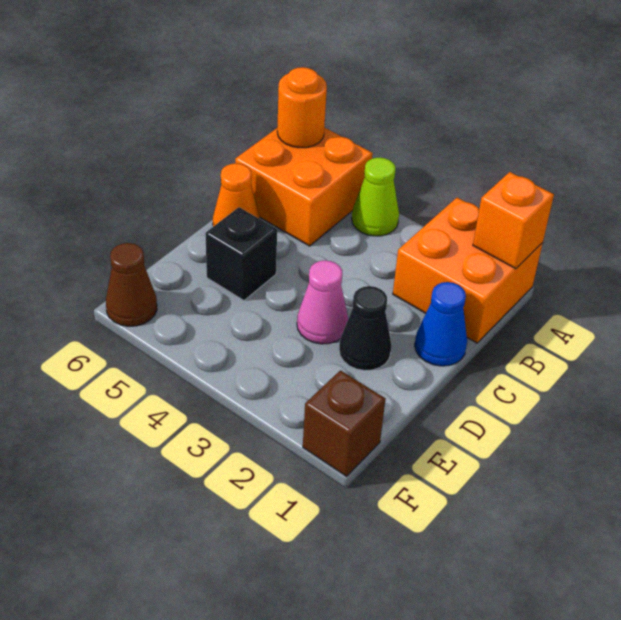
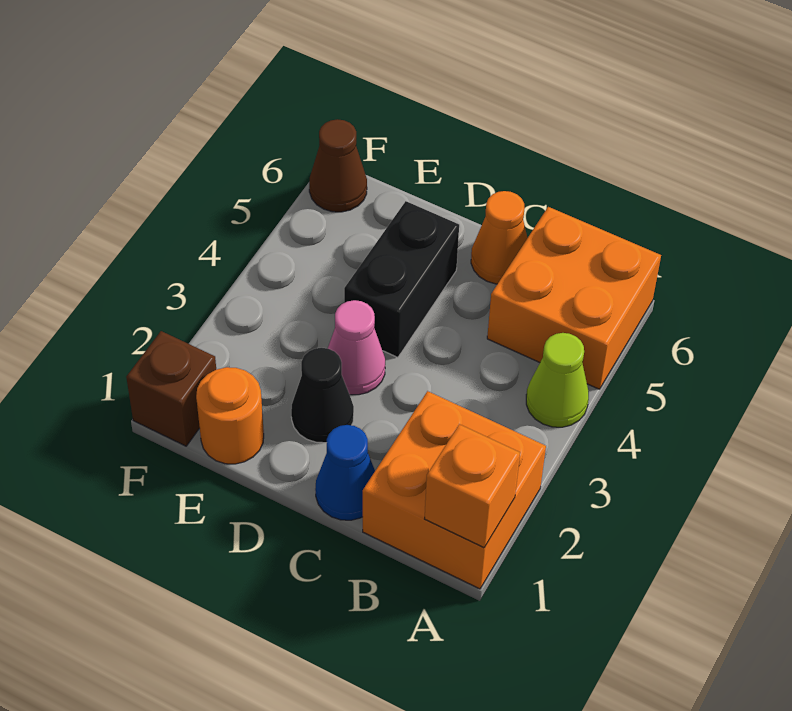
orange 1x1 round brick [277,67,327,148] -> orange 1x1 round brick moved to [196,367,264,464]
black 1x1 brick [205,207,277,301] -> black 1x2 brick [344,201,459,357]

